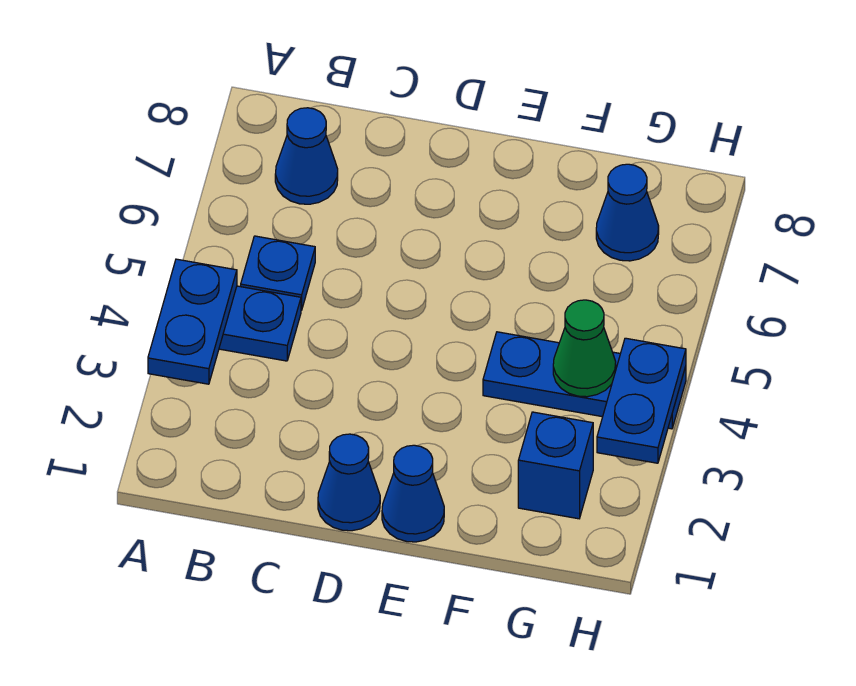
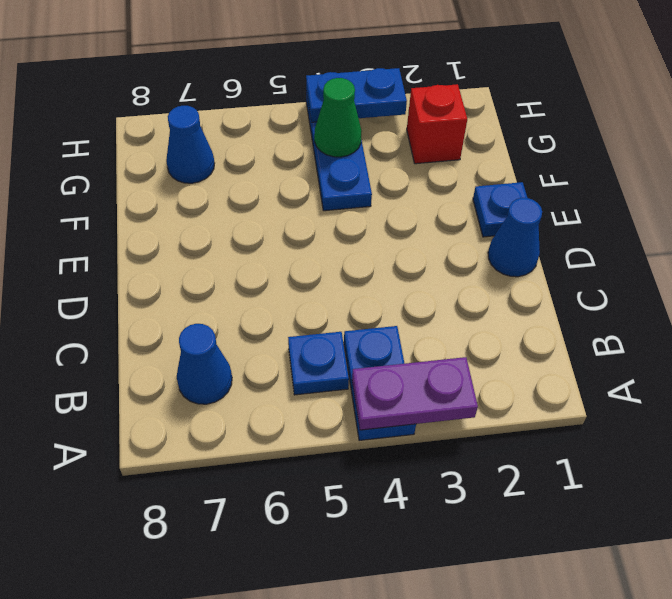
blue 1x2 plate [148,259,237,384] -> purple 1x2 plate [352,357,478,430]
blue 1x1 cone [382,445,444,542] -> blue 1x1 plate [473,182,527,237]
blue 1x1 brick [518,412,593,519] -> red 1x1 brick [407,84,467,164]

